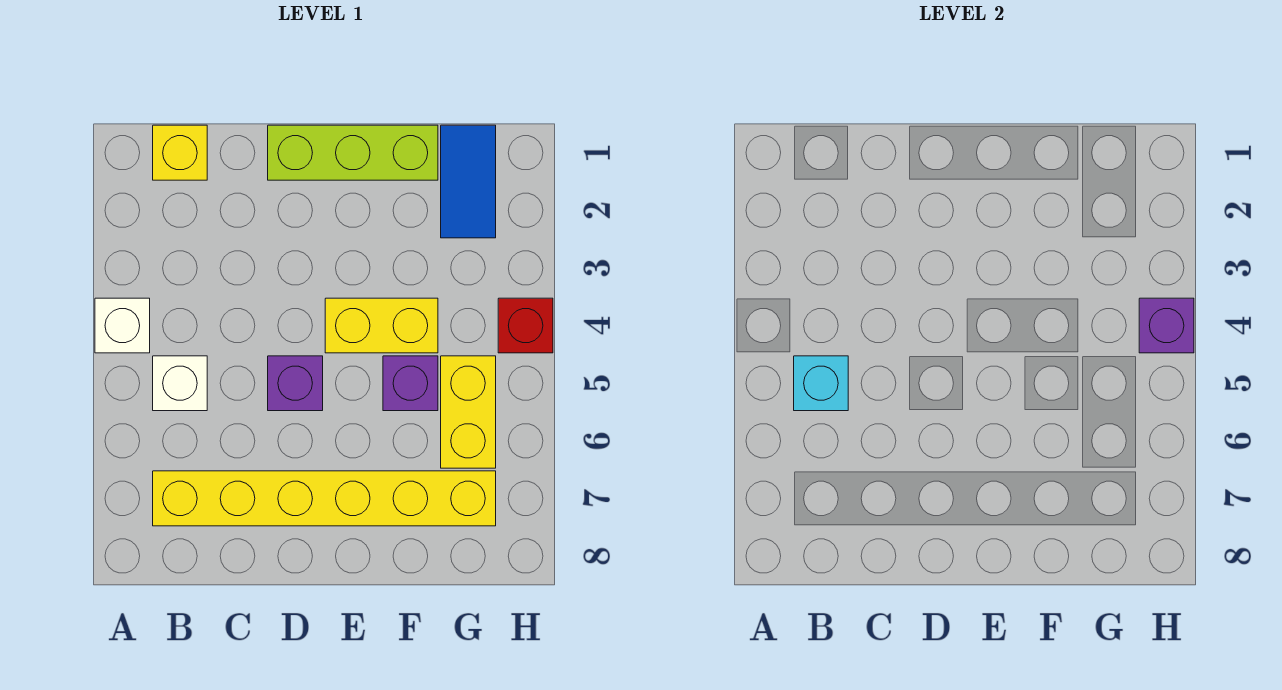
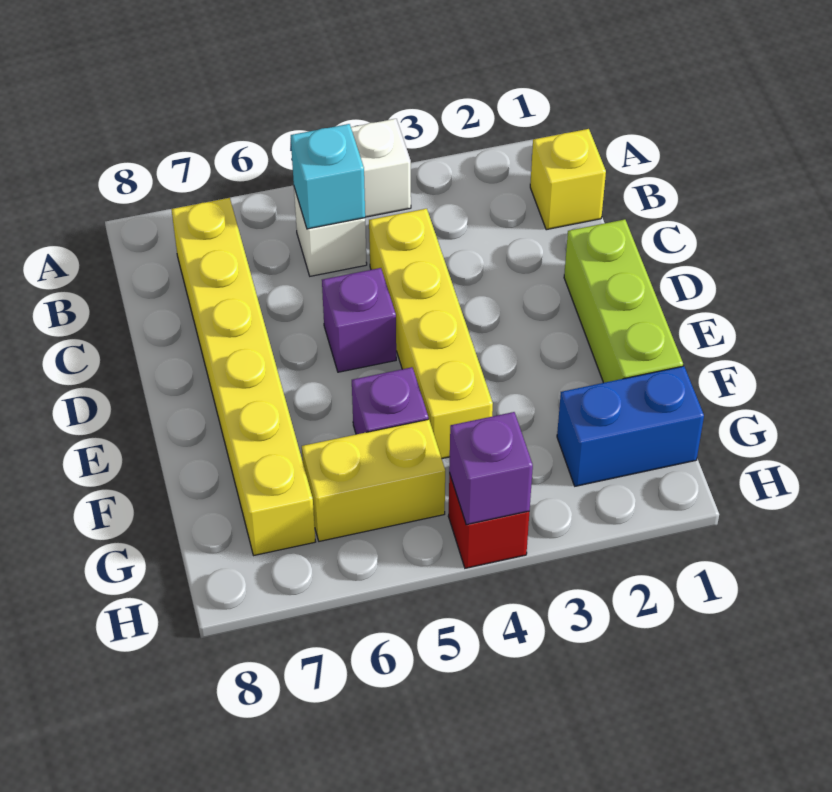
yellow 1x2 brick [325,298,438,353] -> yellow 1x4 brick [369,209,493,459]
blue 1x2 tile [441,125,496,238] -> blue 1x2 brick [557,366,704,486]

